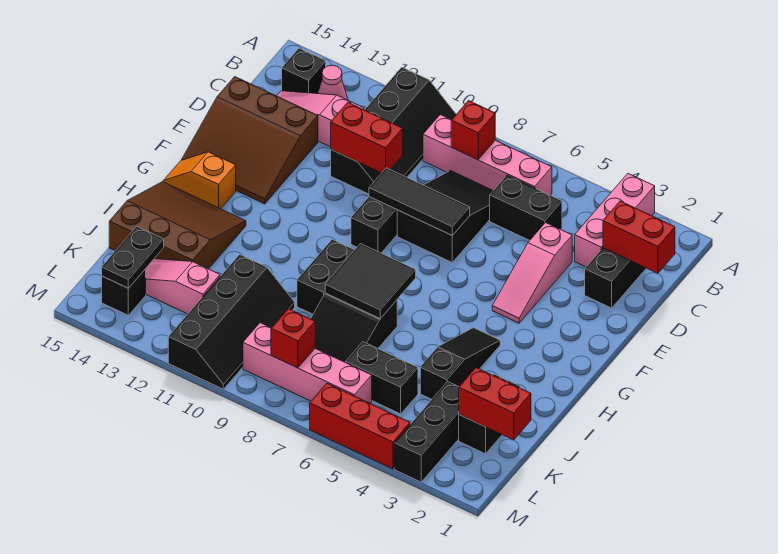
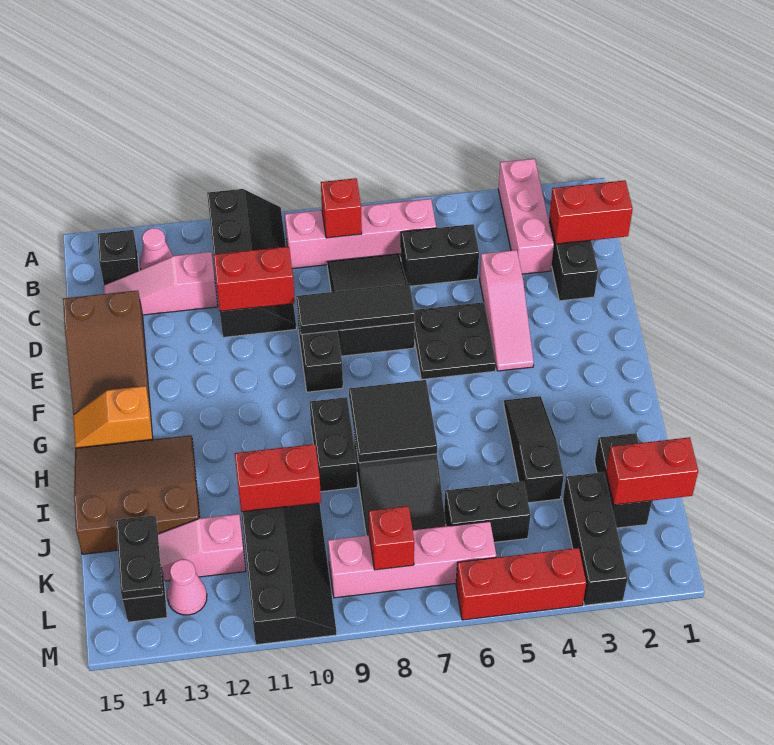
brown 3x3 slope [182,77,318,204] -> brown 2x3 slope [63,290,150,415]
none -> black 2x2 plate [414,302,496,379]
none -> red 1x2 brick [235,444,321,512]
none -> pink 1x1 cone [167,559,207,615]

